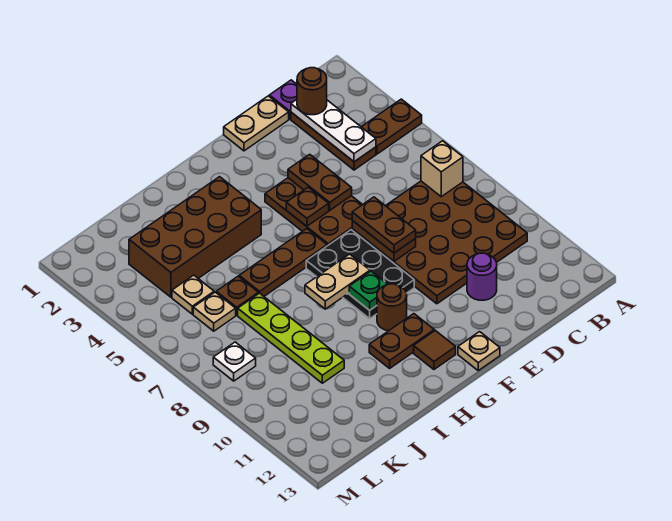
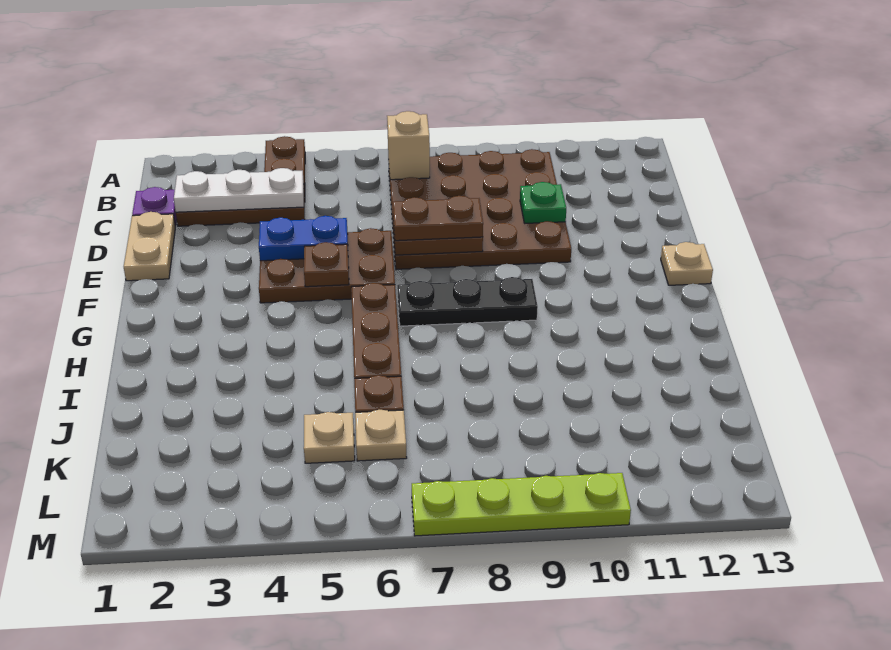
brown 1x1 round brick [297,68,327,115] -> none
purple 1x1 round brick [467,253,497,300] -> none
brown 1x2 plate [288,154,352,210] -> blue 1x2 plate [259,216,348,261]
black 2x3 plate [306,230,414,318] -> black 1x3 plate [397,277,538,326]
tan 1x2 plate [305,254,370,309] -> none
green 1x1 plate [349,271,388,310] -> green 1x1 plate moved to [520,182,566,223]
brown 1x1 round brick [377,284,407,331] -> none
brown 1x2 plate [369,314,434,368] -> none
brown 1x1 tile [414,330,456,369] -> none
brown 2x4 brick [129,177,261,297] -> none
lime 1x4 plate [238,293,344,383] -> lime 1x4 plate moved to [412,473,631,536]
white 1x1 plate [213,342,256,381] -> none

